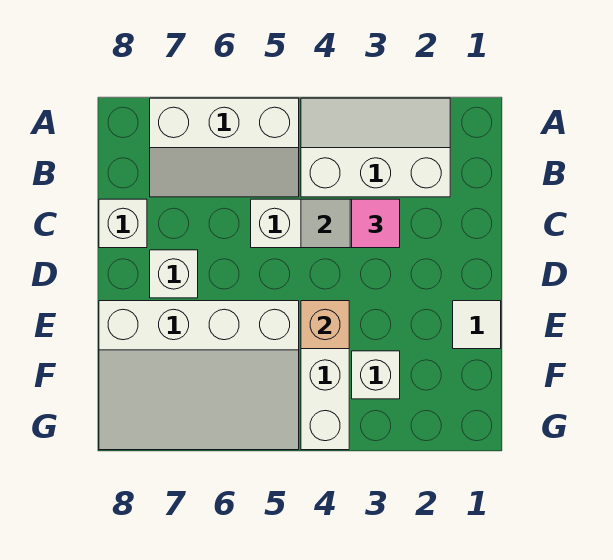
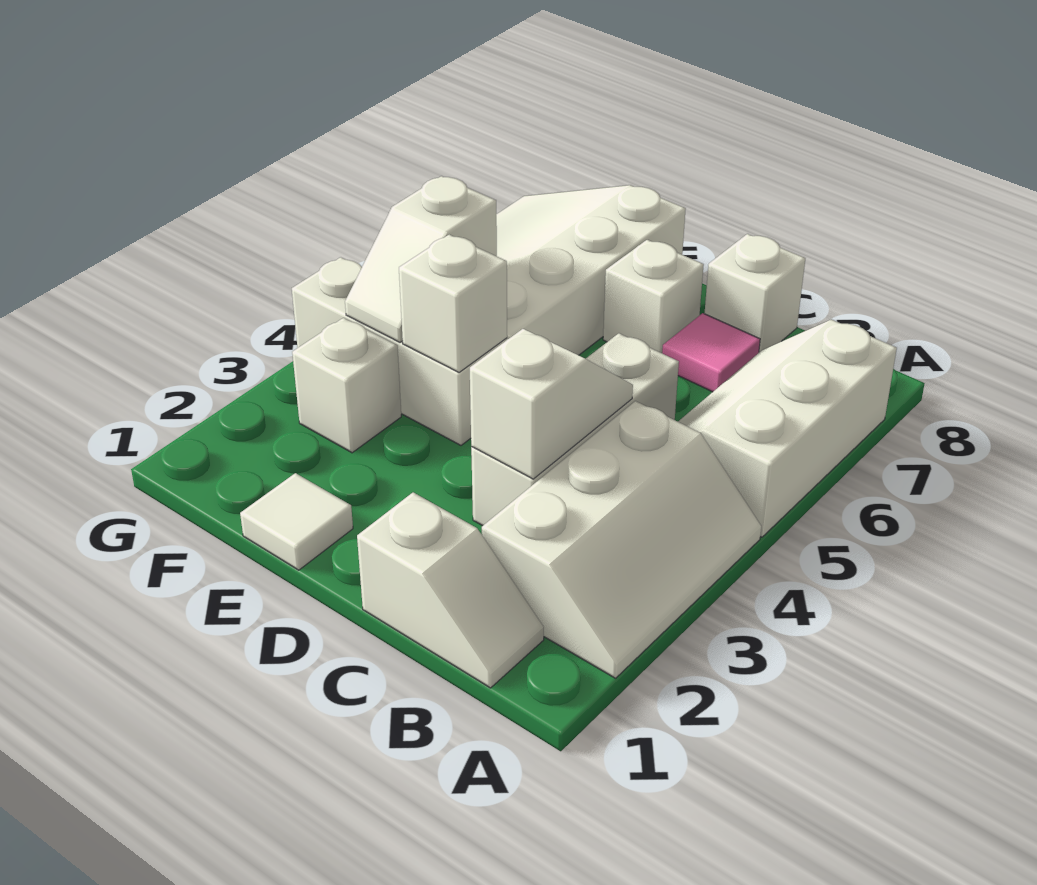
none -> white 1x2 slope [357,492,544,688]
pink 1x1 tile [352,199,400,248] -> pink 1x1 tile moved to [662,313,760,392]
tan 1x1 brick [301,301,349,349] -> white 1x1 brick [399,235,507,372]
none -> white 1x2 slope [345,176,497,342]

